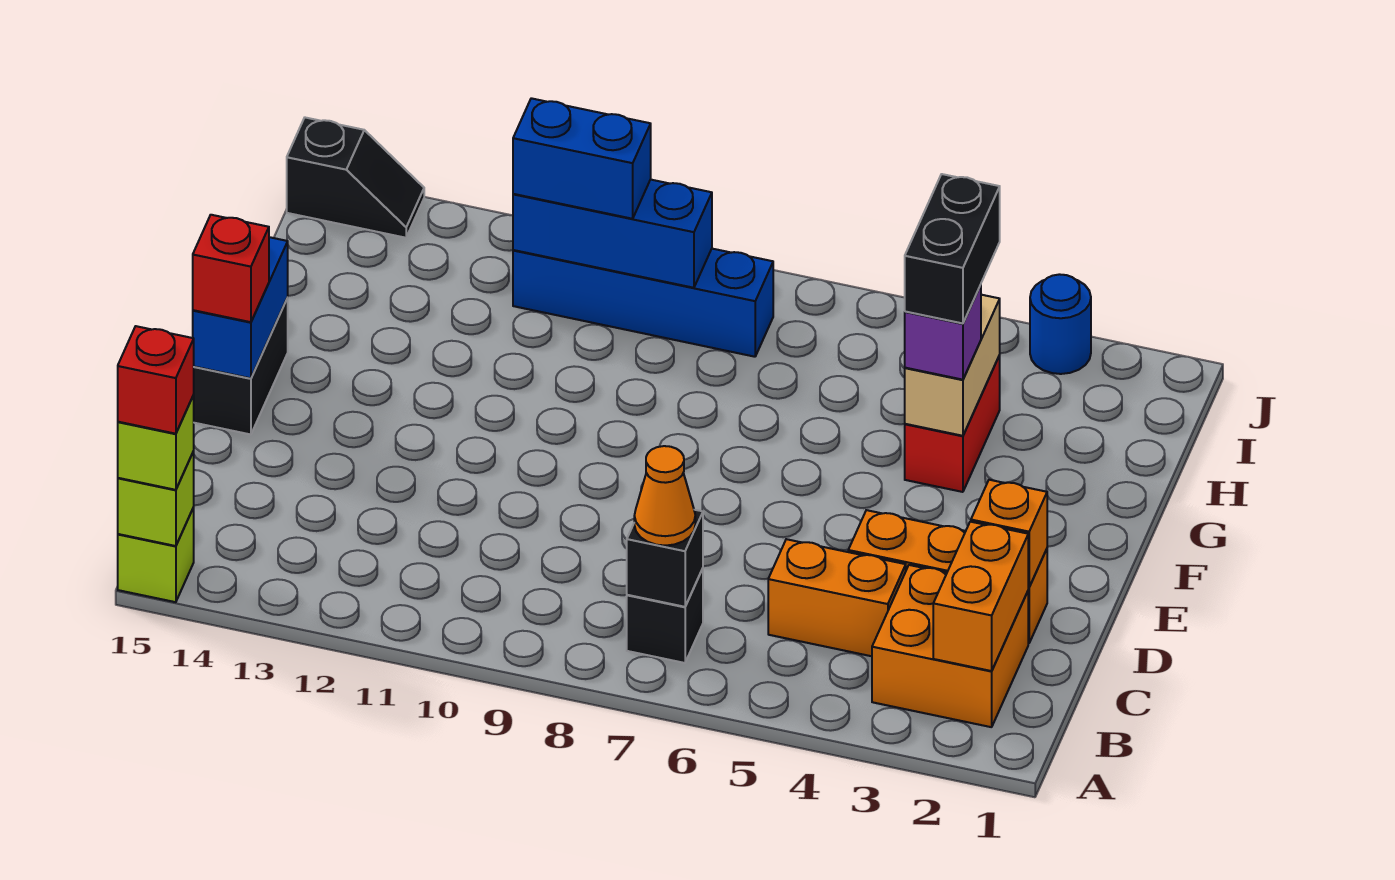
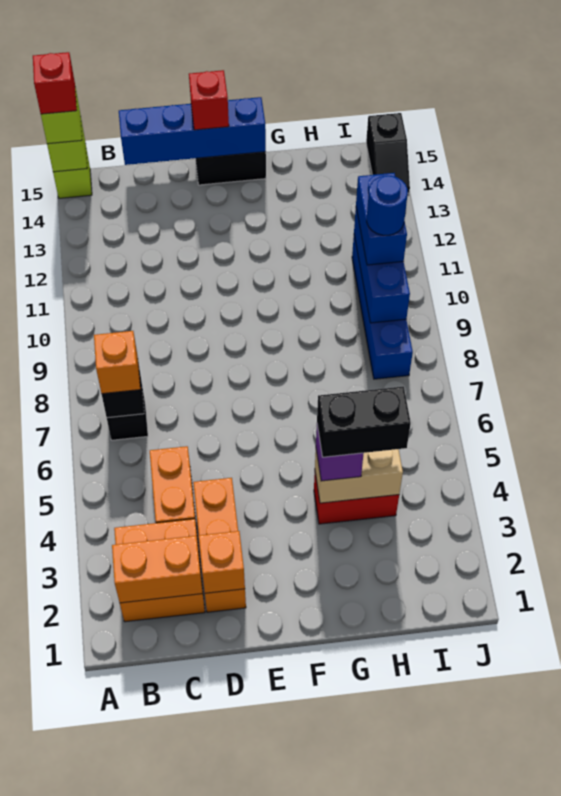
orange 1x1 cone [634,446,695,546] -> orange 1x1 brick [94,331,140,394]
blue 1x2 brick [193,237,288,378] -> blue 1x4 brick [119,97,266,165]
blue 1x1 round brick [1030,274,1091,374] -> blue 1x1 round brick moved to [367,176,408,235]

